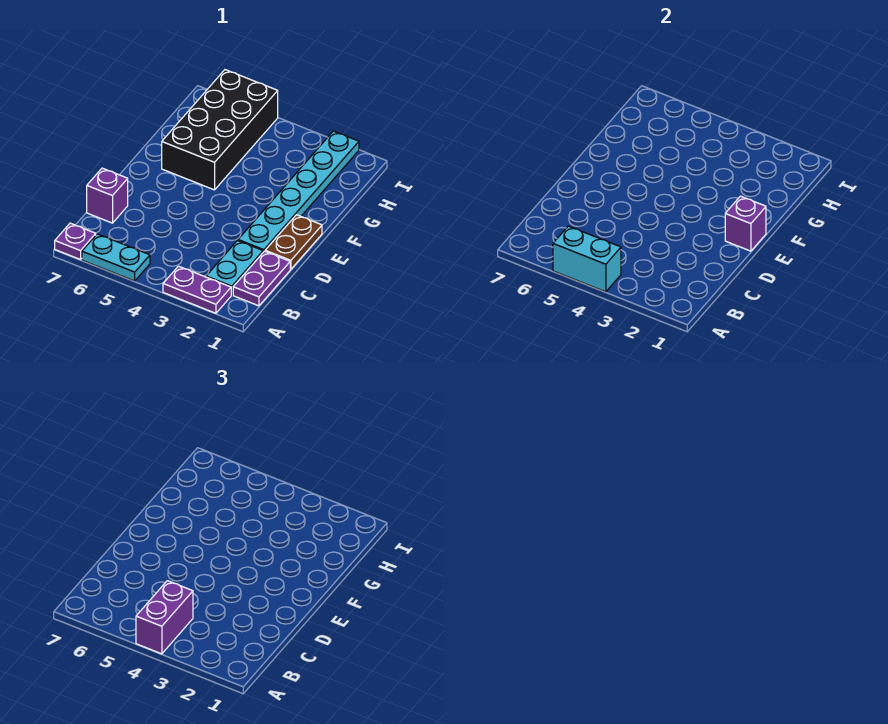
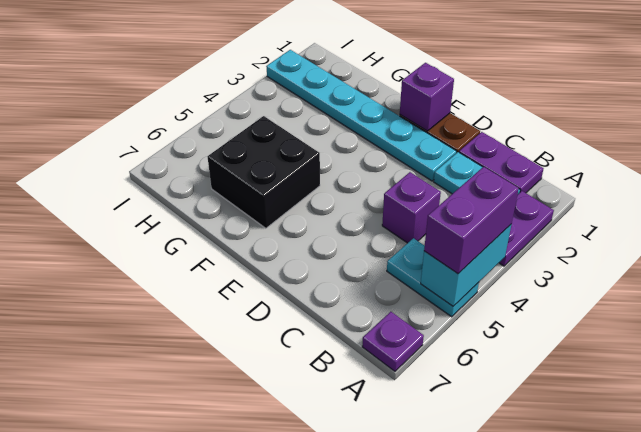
purple 1x2 brick [136,581,193,654] -> purple 1x2 brick turned to [424,167,519,274]
cyan 1x2 plate [82,234,150,281] -> cyan 1x2 plate turned to [387,238,479,317]
purple 1x1 brick [87,168,128,223] -> purple 1x1 brick moved to [382,172,441,243]
black 2x4 brick [162,70,278,190] -> black 2x2 brick [208,116,320,228]

